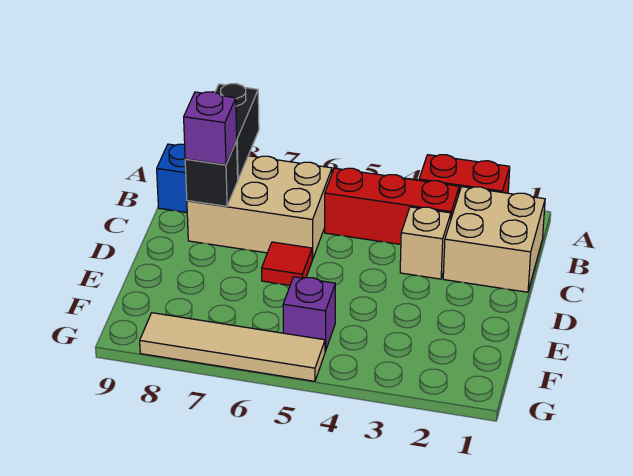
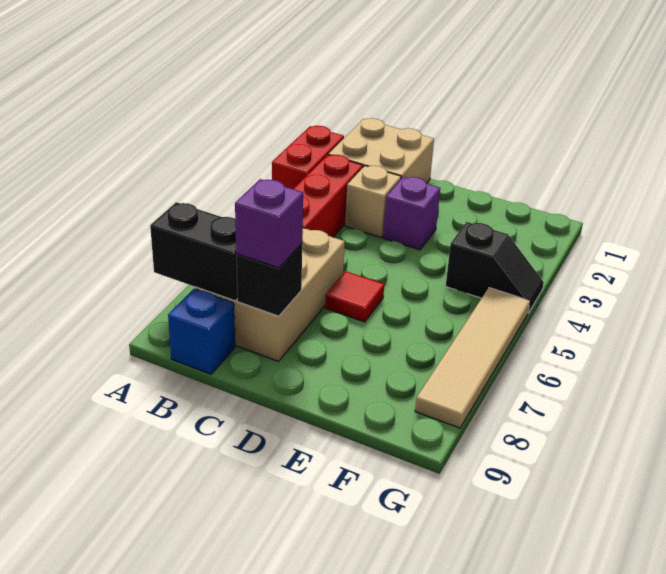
none -> black 1x2 slope [446,222,544,313]
purple 1x1 brick [283,277,335,351] -> purple 1x1 brick moved to [383,177,440,250]

